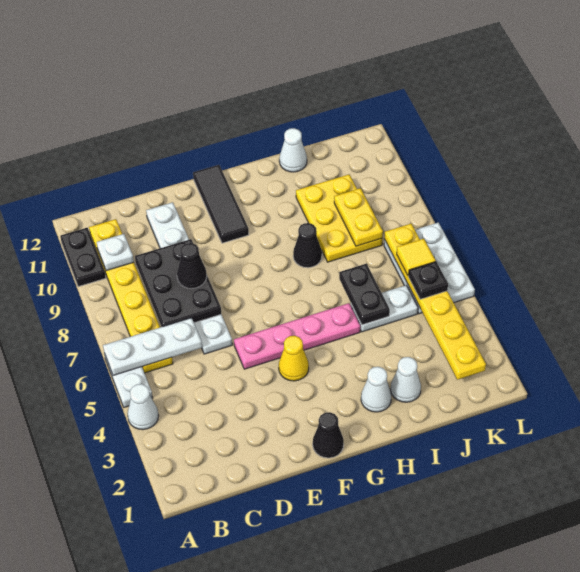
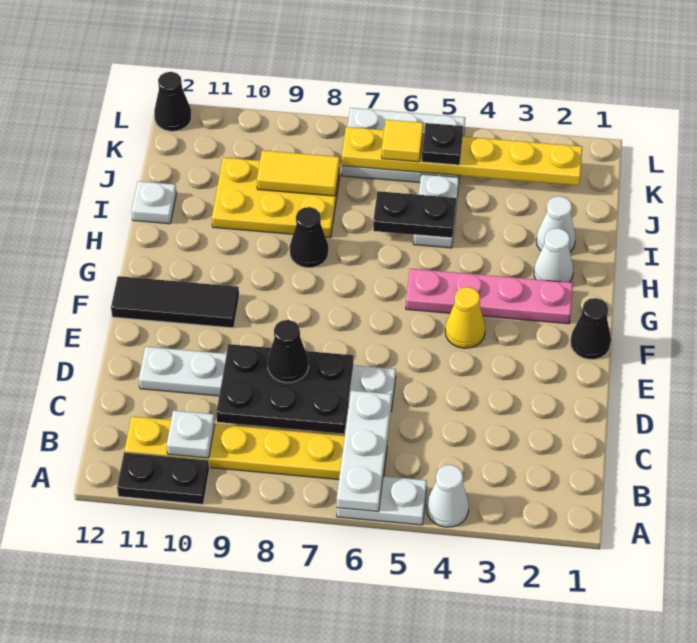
pink 1x4 plate [234,303,360,369] -> pink 1x4 plate turned to [406,269,573,324]
white 1x1 cone [279,128,307,172] -> white 1x1 plate [132,181,176,224]
yellow 1x2 plate [334,188,383,246] -> yellow 1x2 tile [257,150,340,196]
none -> black 1x1 cone [154,72,191,131]

